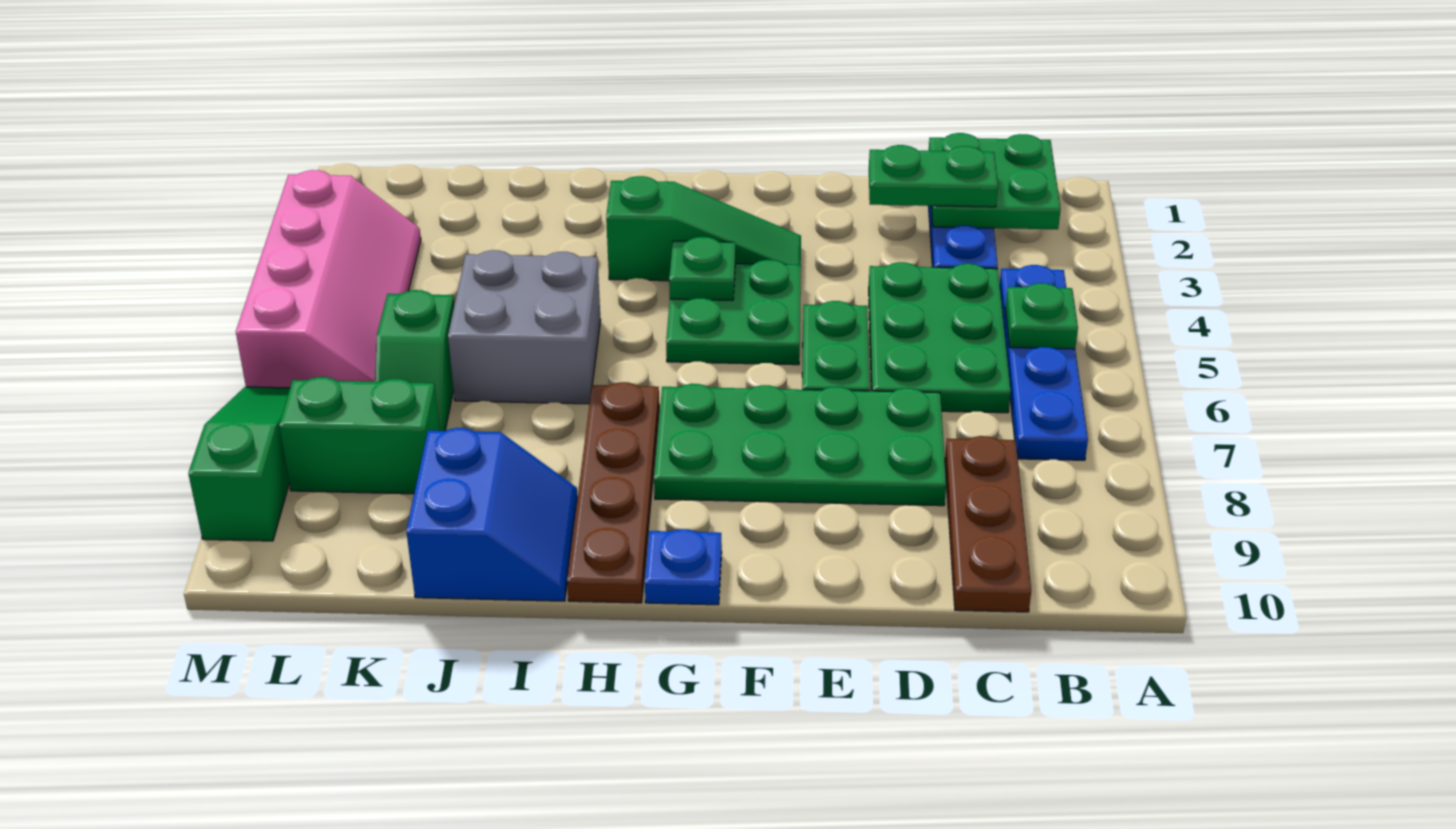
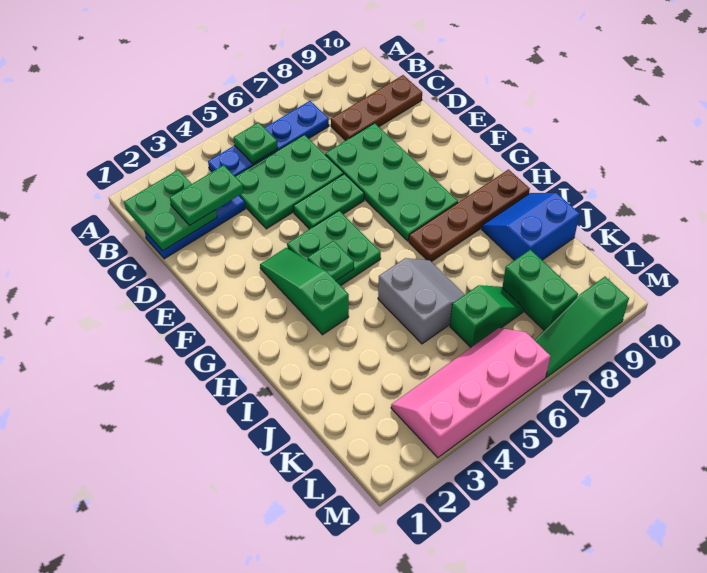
green 1x2 plate [869,145,998,207] -> green 1x2 plate turned to [170,165,243,225]
blue 1x1 plate [645,529,722,605] -> none
grey 2x2 brick [448,250,601,404] -> grey 2x2 slope [378,258,465,344]

